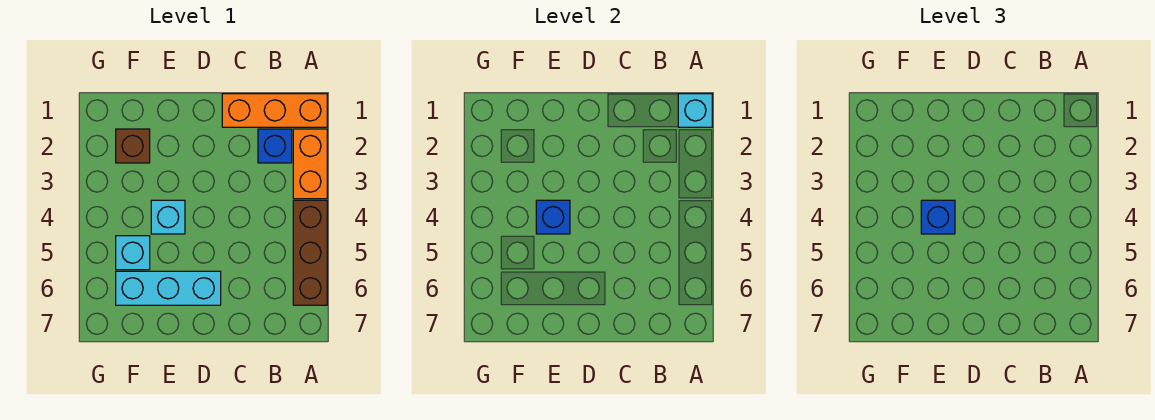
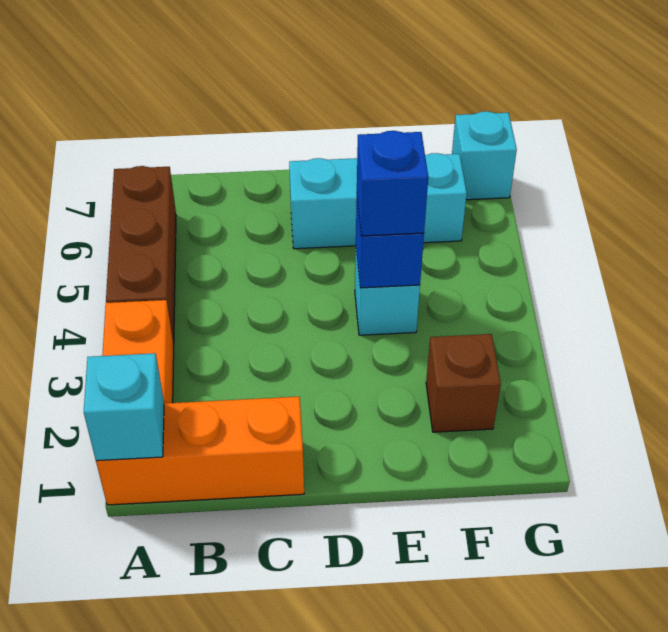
blue 1x1 brick [258,129,292,163] -> none
cyan 1x1 brick [116,236,150,270] -> cyan 1x1 brick moved to [452,111,517,200]

